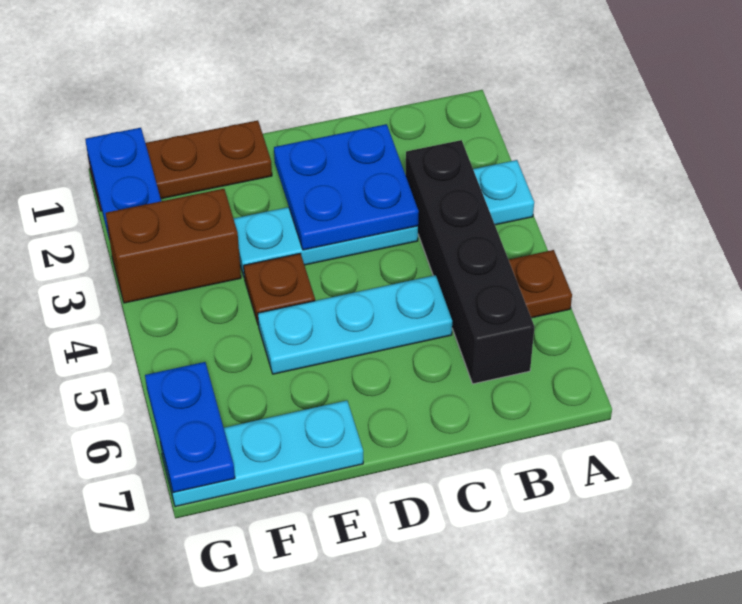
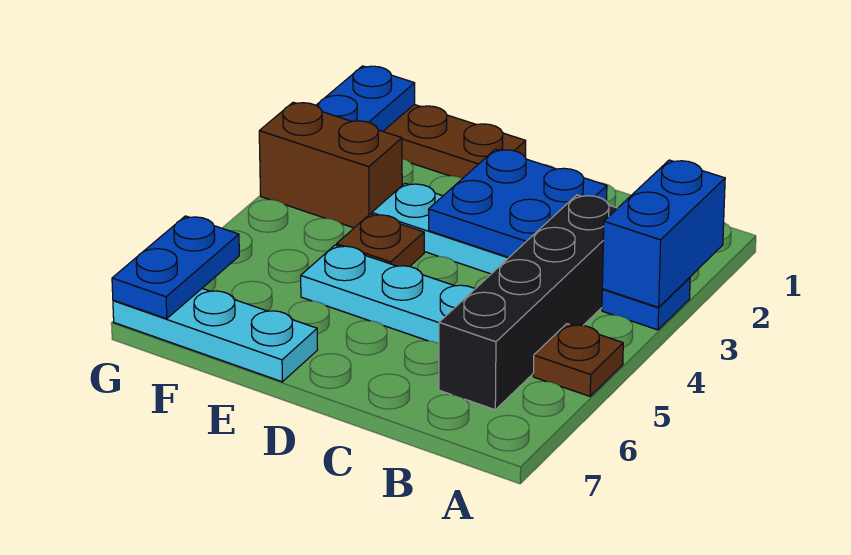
none -> blue 1x2 brick [602,160,725,307]
cyan 1x1 plate [473,160,534,225] -> blue 1x1 plate [602,277,690,330]

